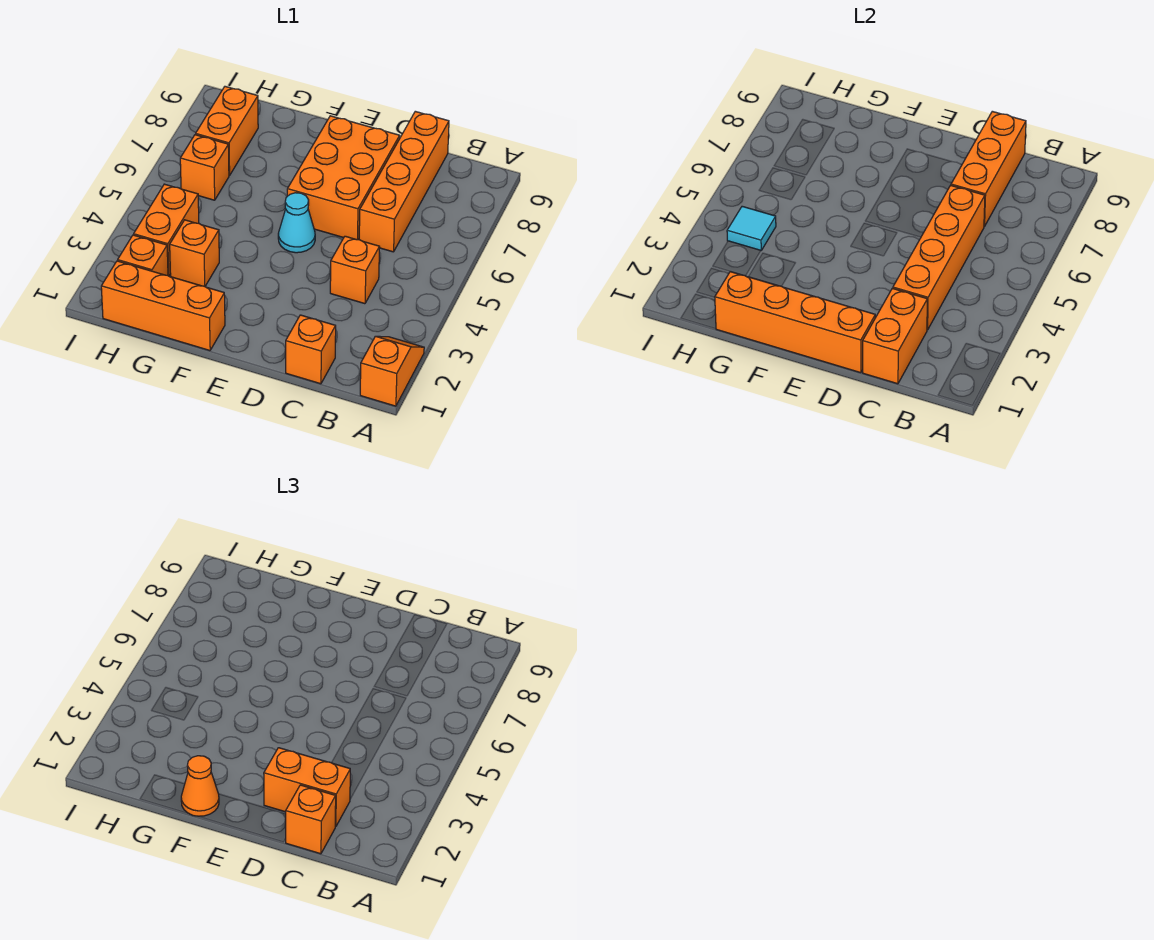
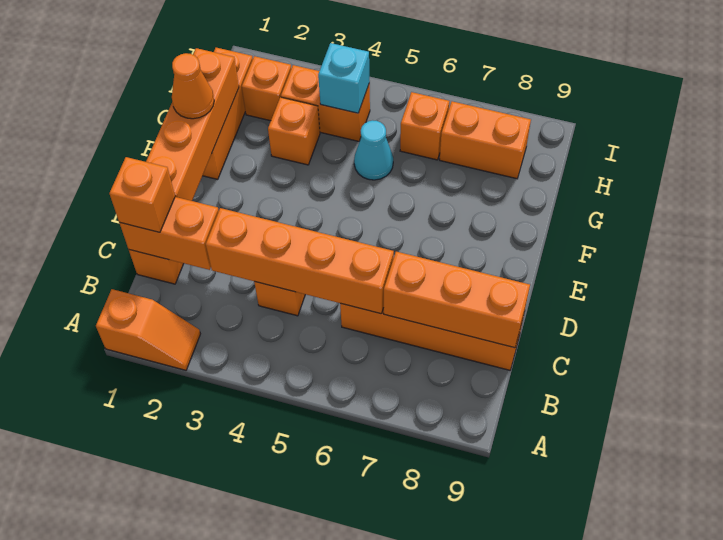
orange 1x2 brick [264,748,350,827] -> none
orange 2x3 brick [287,116,400,240] -> none
cyan 1x1 cone [278,193,315,253] -> cyan 1x1 cone moved to [354,120,393,180]
cyan 1x1 tile [727,206,776,250] -> cyan 1x1 brick [318,43,370,113]

